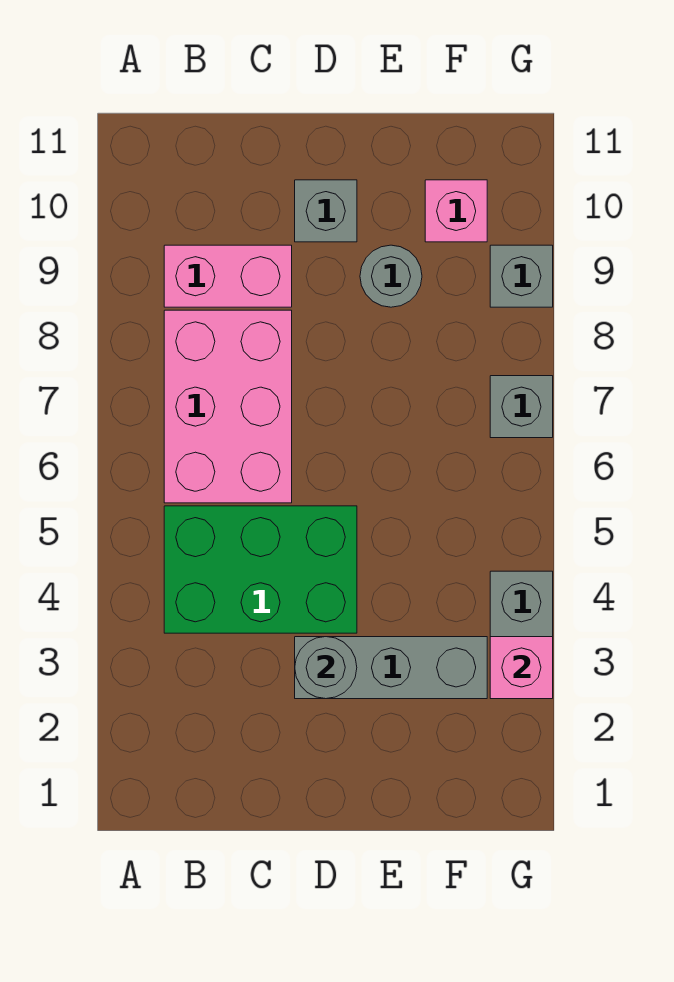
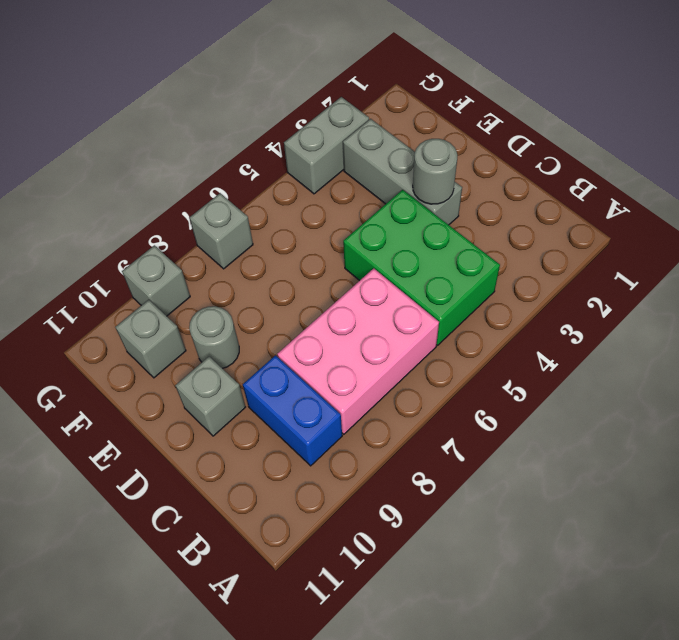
pink 1x2 brick [164,245,292,307] -> blue 1x2 brick [243,355,342,466]
pink 1x1 brick [425,180,487,242] -> grey 1x1 brick [116,300,186,378]
pink 1x1 brick [490,637,553,699] -> none

